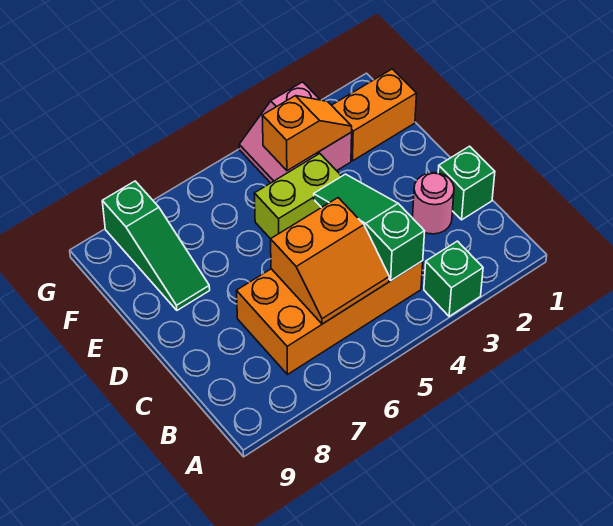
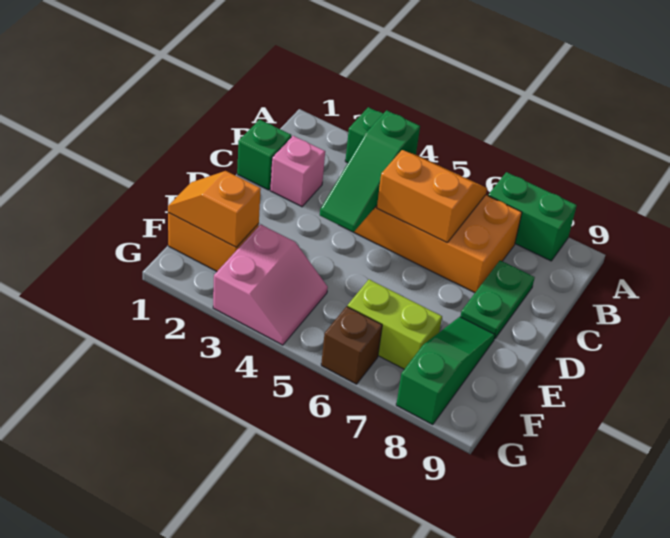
none -> green 1x2 brick [488,172,577,261]
pink 1x1 round brick [413,173,454,234] -> pink 1x1 brick [270,136,325,207]
none -> green 1x2 plate [460,260,535,339]
lime 1x2 brick [254,154,342,239] -> lime 1x2 brick moved to [347,279,442,369]
orange 1x2 slope [262,96,352,171] -> orange 1x2 slope moved to [168,171,261,247]
none -> brown 1x1 brick [321,306,382,384]

